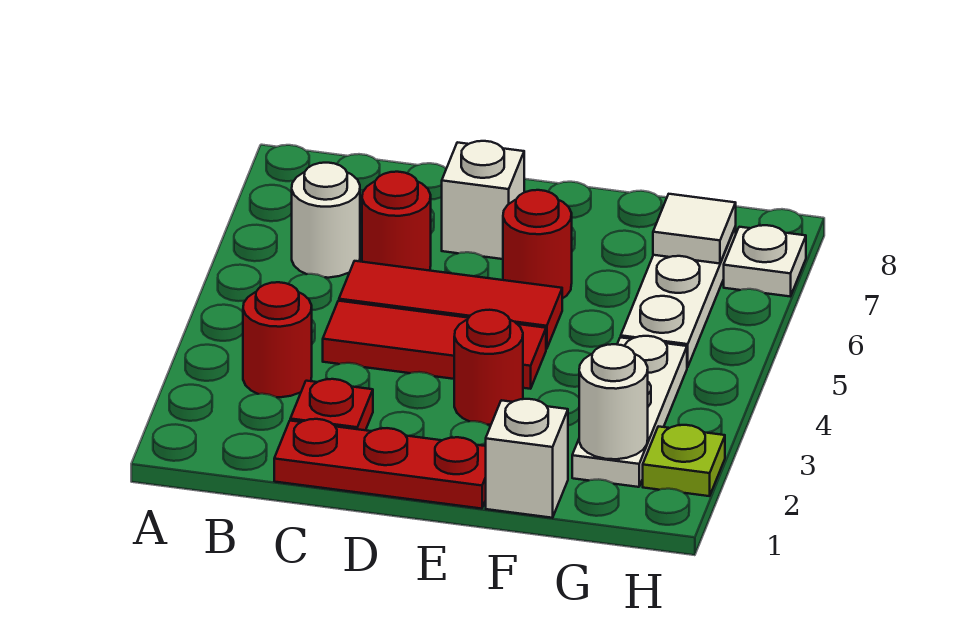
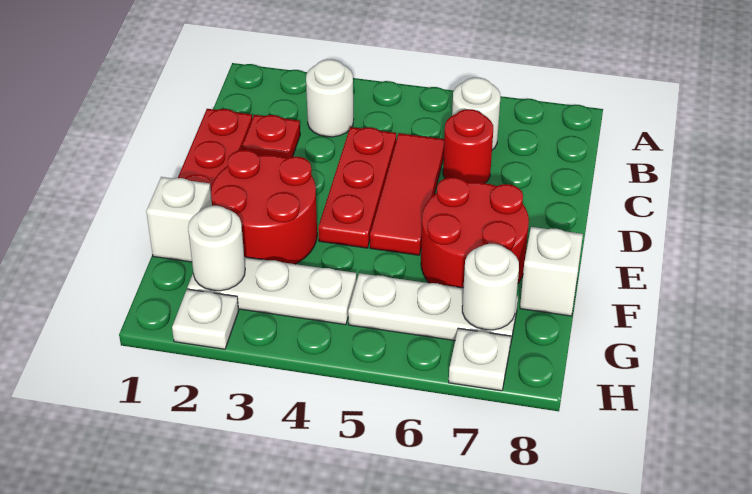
red 1x1 round brick [243,282,312,397] -> white 1x1 round brick [306,59,354,137]
red 1x3 tile [323,301,546,389] -> red 1x3 plate [318,127,396,248]
white 1x1 brick [442,141,524,259] -> white 1x1 brick moved to [520,227,583,316]
red 1x1 round brick [454,310,523,425] -> red 2x2 round brick [211,150,317,264]
red 1x1 round brick [503,190,572,299] -> red 2x2 round brick [421,177,529,288]
white 1x1 tile [653,194,736,264] -> white 1x1 round brick [462,244,519,330]
lime 1x1 plate [643,425,725,496] -> white 1x1 plate [172,289,239,349]

